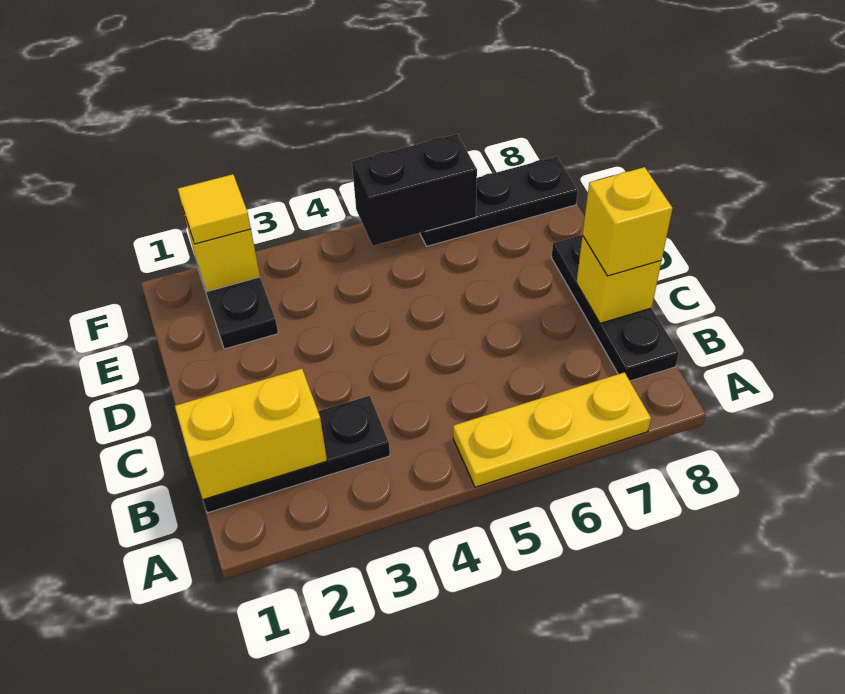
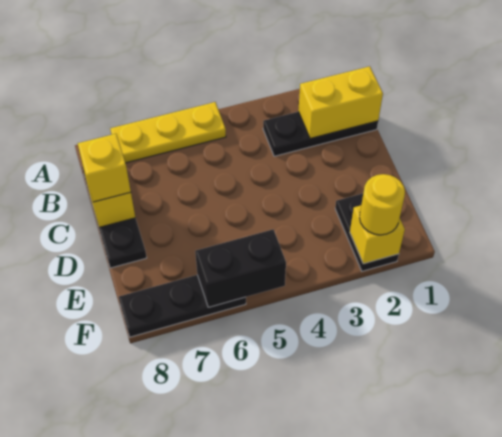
yellow 1x1 tile [178,174,251,244] -> yellow 1x1 round brick [360,174,405,235]

